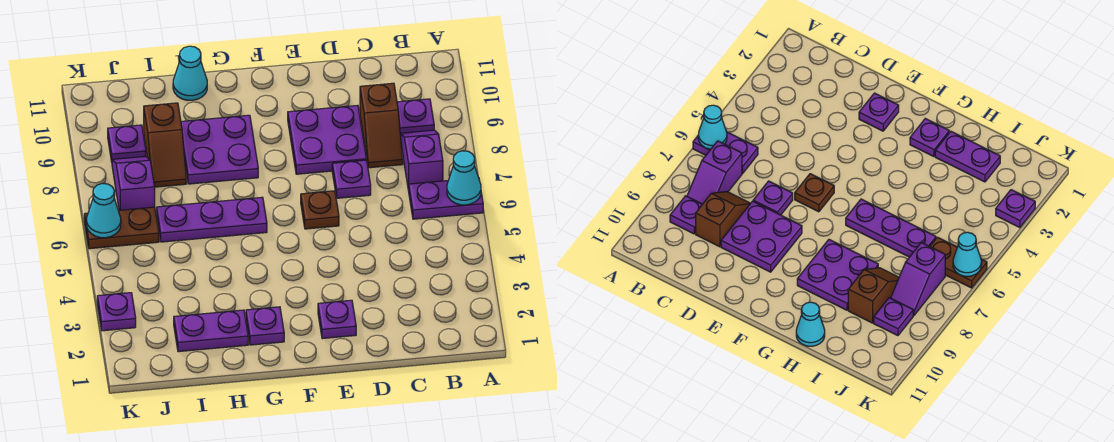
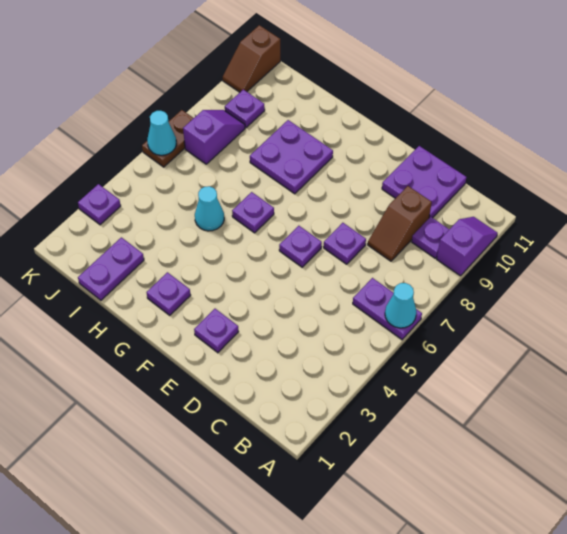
purple 1x2 slope [400,130,443,191] -> purple 1x2 slope moved to [437,217,498,276]
purple 2x2 plate [288,105,367,174] -> purple 2x2 plate moved to [382,146,466,218]
brown 1x1 plate [301,191,339,229] -> purple 1x1 plate [279,226,322,267]
purple 1x3 plate [157,197,267,242] -> purple 1x1 plate [232,192,274,233]
purple 1x2 plate [174,310,248,352] -> purple 1x2 plate turned to [78,237,144,300]
cyan 1x1 cone [173,46,207,100] -> cyan 1x1 cone moved to [195,186,224,231]
brown 1x2 slope [144,103,186,187] -> brown 1x2 slope moved to [223,25,280,92]
brown 1x2 plate [84,207,159,249] -> brown 1x2 plate turned to [142,110,193,167]

